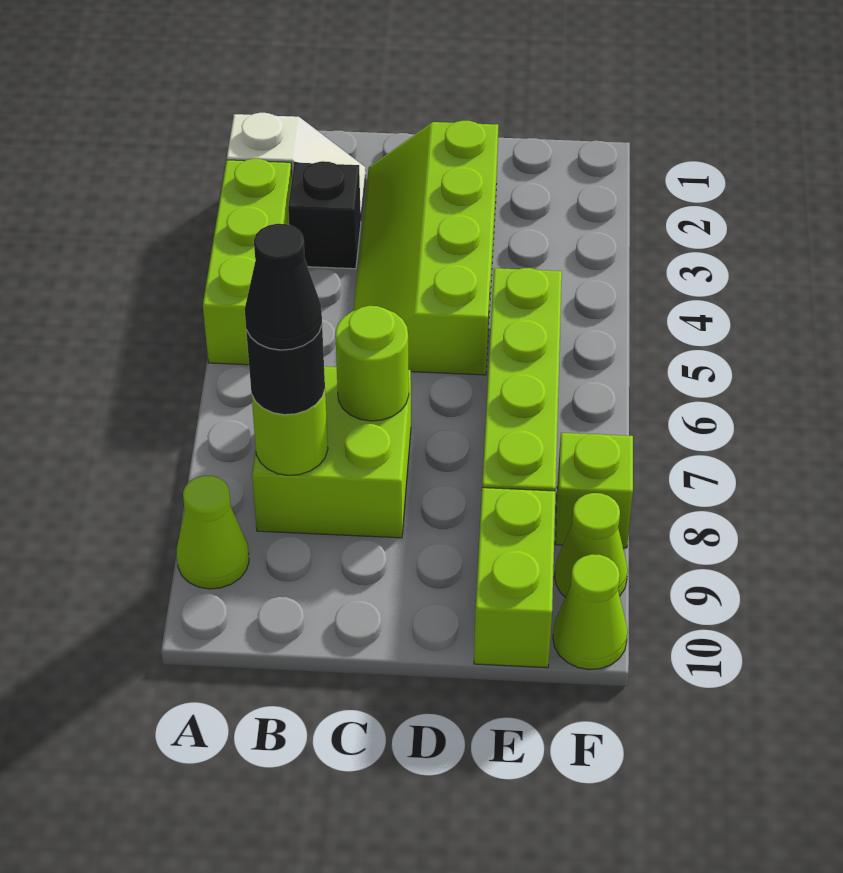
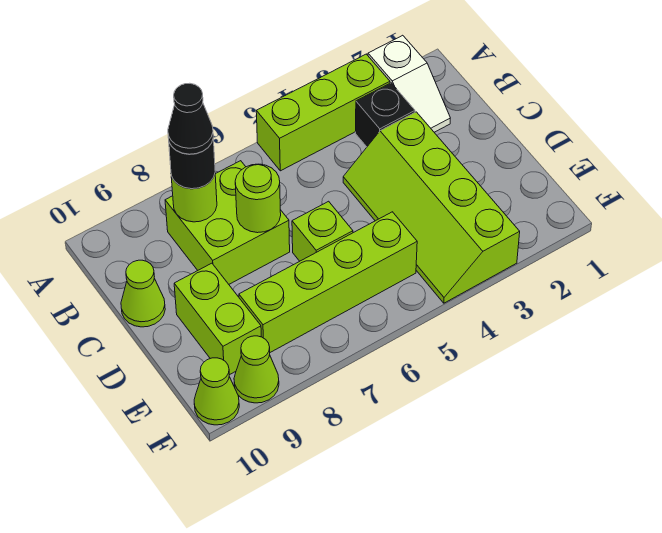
lime 1x1 cone [177,476,249,589] -> lime 1x1 cone moved to [121,260,165,327]
lime 2x4 slope [353,121,498,375] -> lime 2x4 slope turned to [343,112,520,303]
lime 1x2 brick [474,488,556,668] -> lime 1x2 brick turned to [174,263,261,375]
lime 1x1 brick [555,433,633,548] -> lime 1x1 brick moved to [292,201,353,261]

